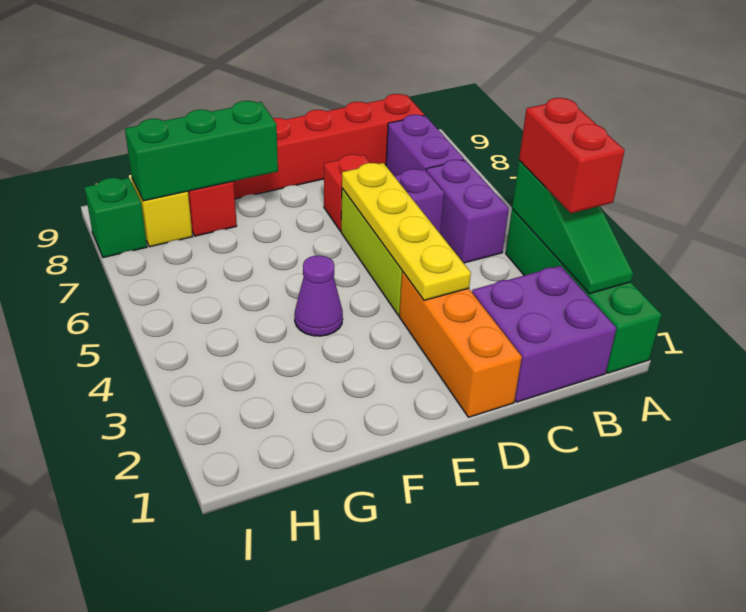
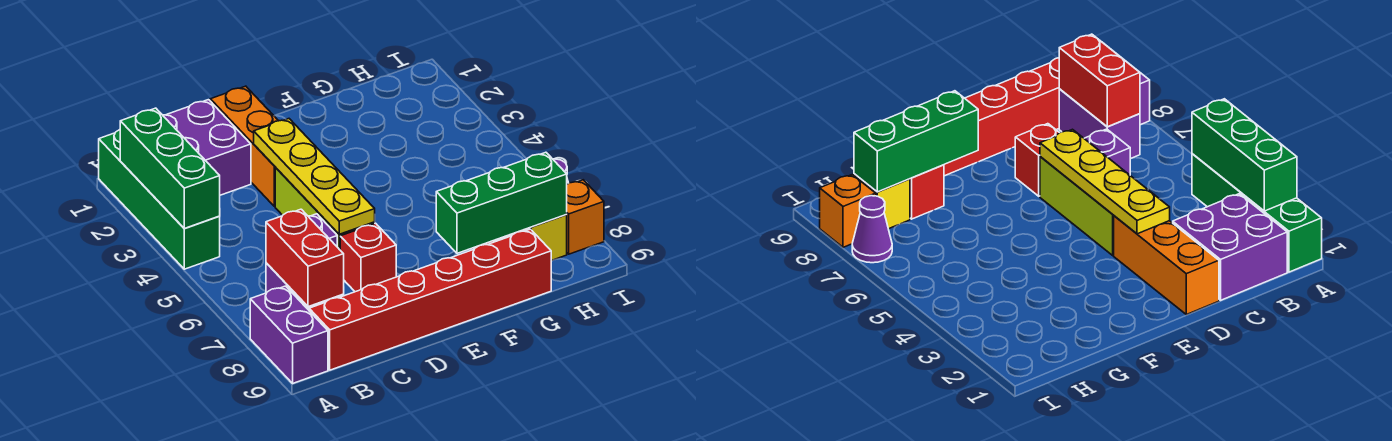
green 1x3 slope [512,160,633,294] -> green 1x3 brick [120,108,220,228]
red 1x2 brick [519,98,625,213] -> red 1x2 brick moved to [266,209,344,307]
purple 1x2 brick [426,160,509,263] -> purple 1x2 brick moved to [250,286,328,383]
purple 1x1 cone [295,255,343,336] -> purple 1x1 cone moved to [852,196,892,263]
green 1x1 brick [85,178,147,258] -> orange 1x1 brick [567,180,604,254]

